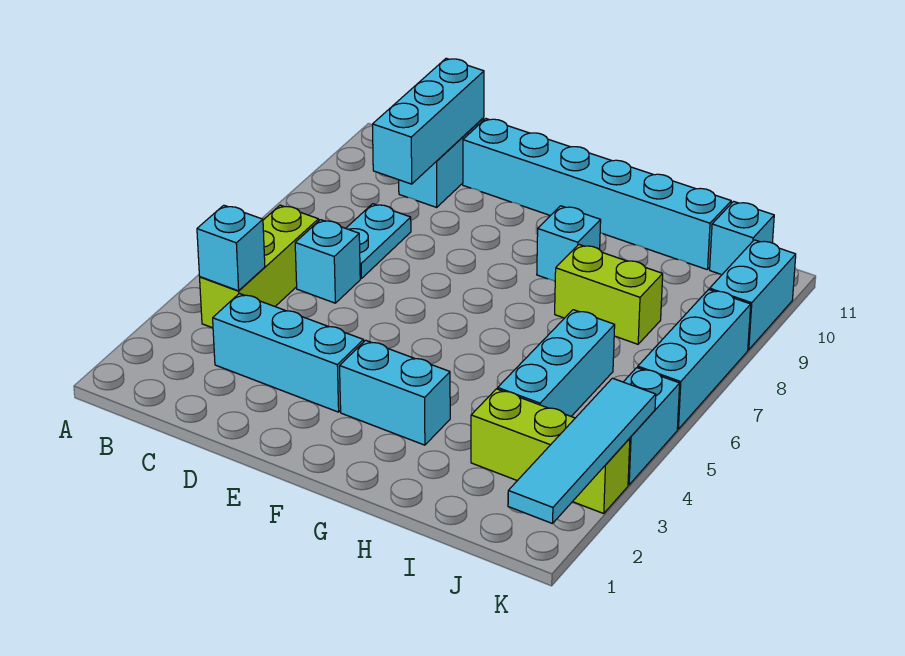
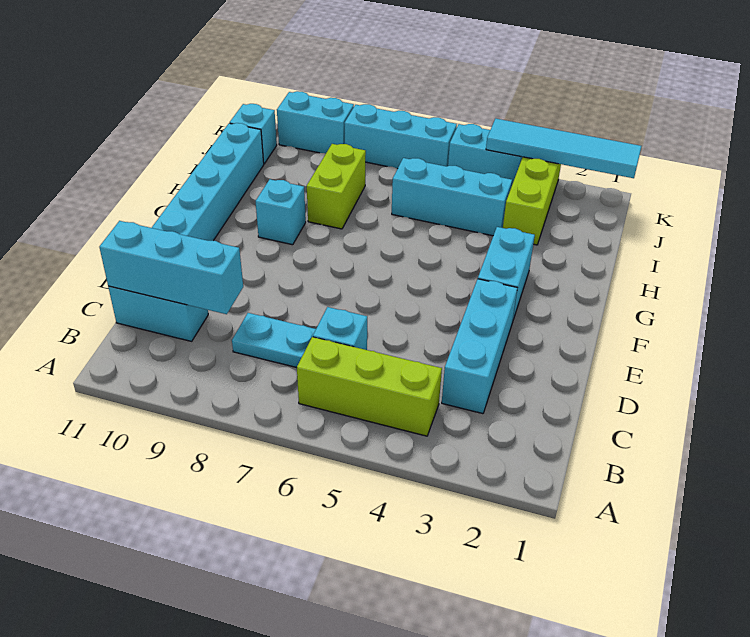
cyan 1x1 brick [197,205,265,291] -> none

